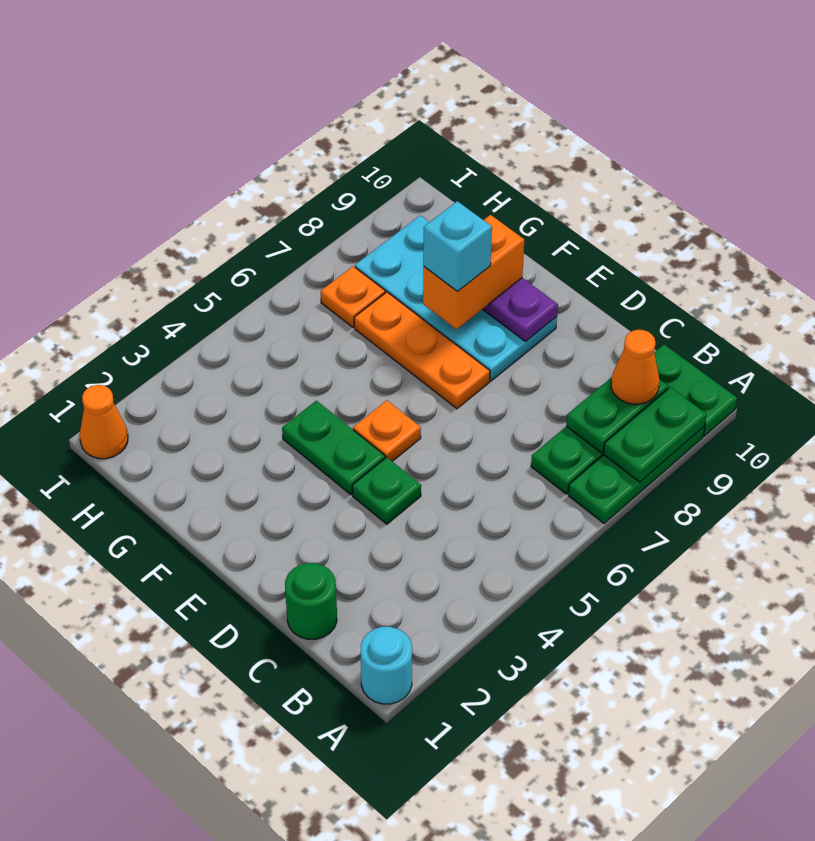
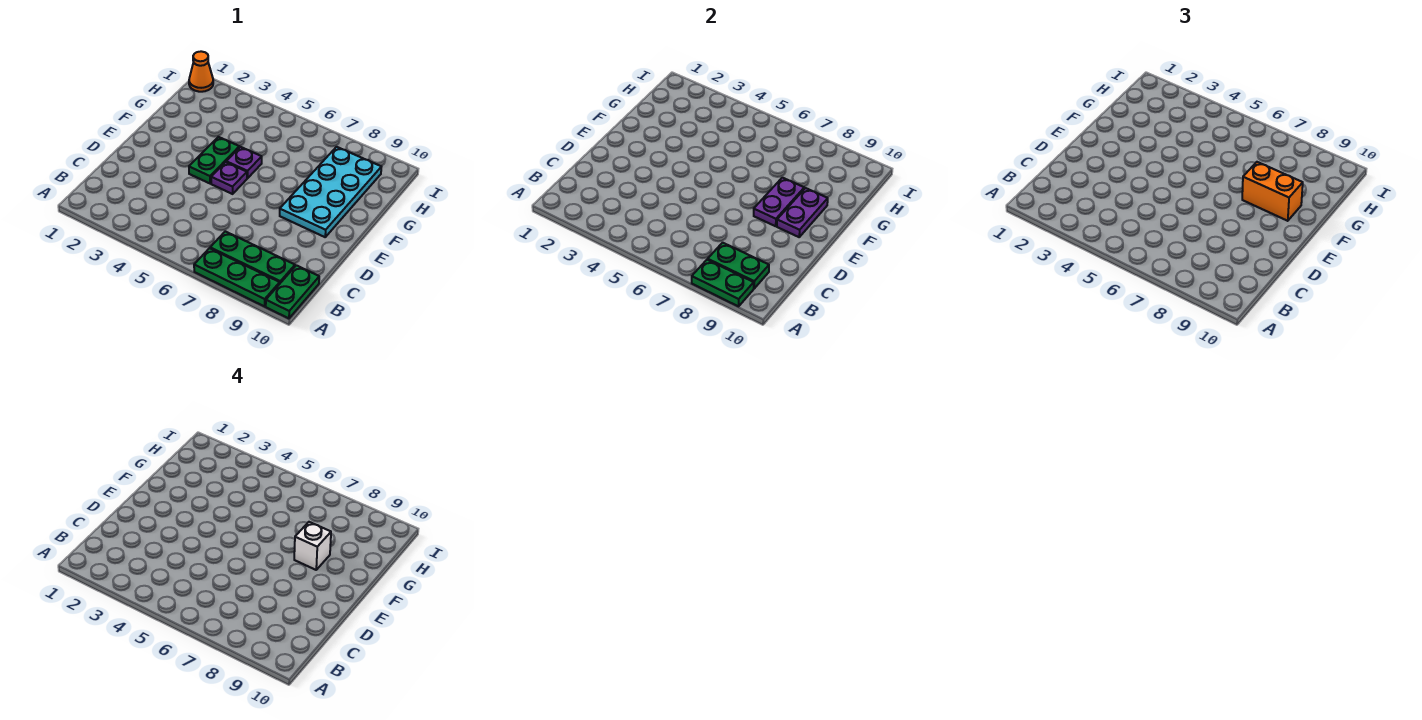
cyan 1x1 round brick [361,627,412,704] -> none
orange 1x1 cone [611,330,659,404] -> none
green 1x1 round brick [285,563,337,639] -> none
green 1x1 plate [352,457,421,524] -> none
orange 1x1 plate [353,400,421,461] -> purple 1x1 plate [211,162,247,194]
orange 1x3 plate [354,292,490,409] -> none
none -> purple 1x2 plate [754,178,804,226]
none -> purple 1x1 plate [226,147,262,178]
cyan 1x1 brick [423,201,492,292] -> white 1x1 brick [294,522,331,570]
orange 1x1 plate [321,266,385,327] -> none

